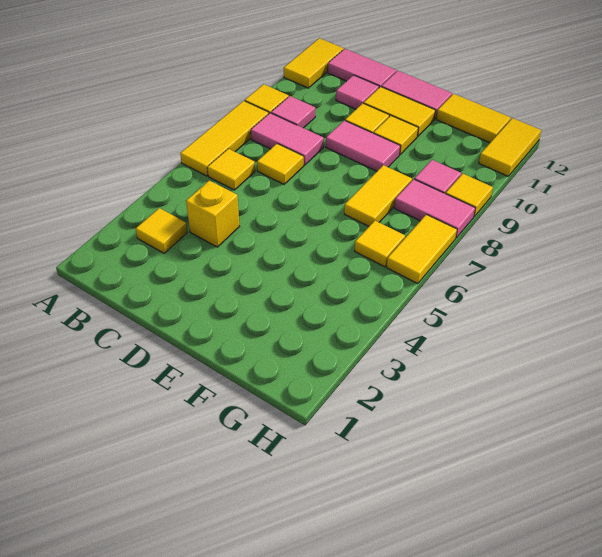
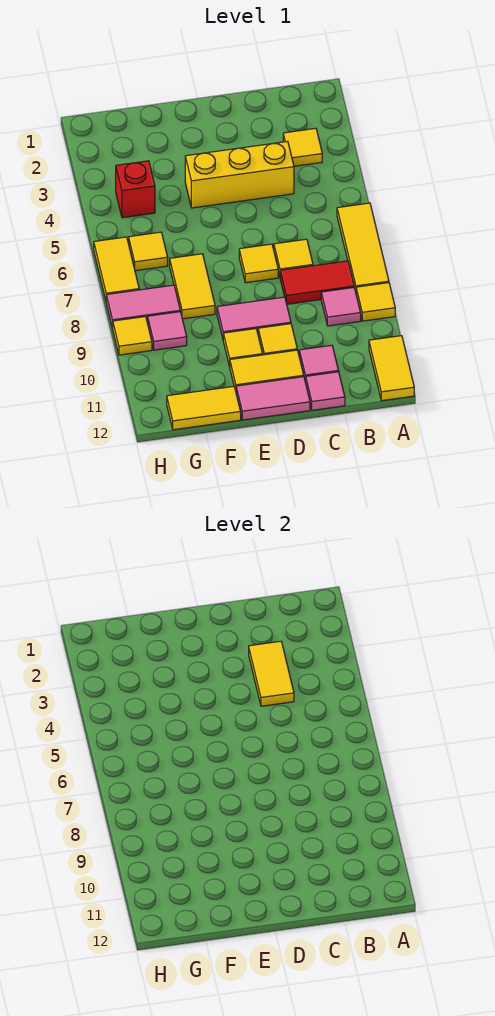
yellow 1x1 tile [207,149,255,190] -> yellow 1x1 tile moved to [239,244,278,283]
pink 1x2 tile [251,113,324,165] -> red 1x2 tile [280,261,354,304]
pink 1x2 tile [328,49,396,88] -> pink 1x1 tile [306,372,345,410]
yellow 1x1 brick [186,180,240,247] -> yellow 1x3 brick [185,141,294,208]
none -> red 1x1 brick [116,161,155,218]
yellow 1x2 tile [479,118,541,176] -> yellow 1x2 tile moved to [249,641,294,706]

